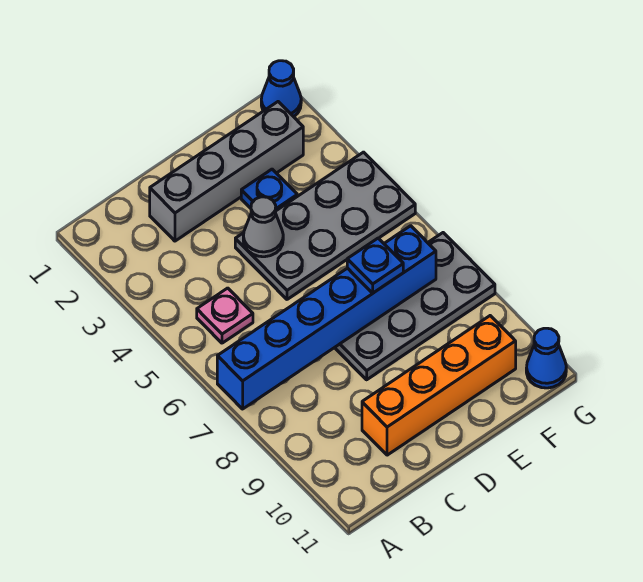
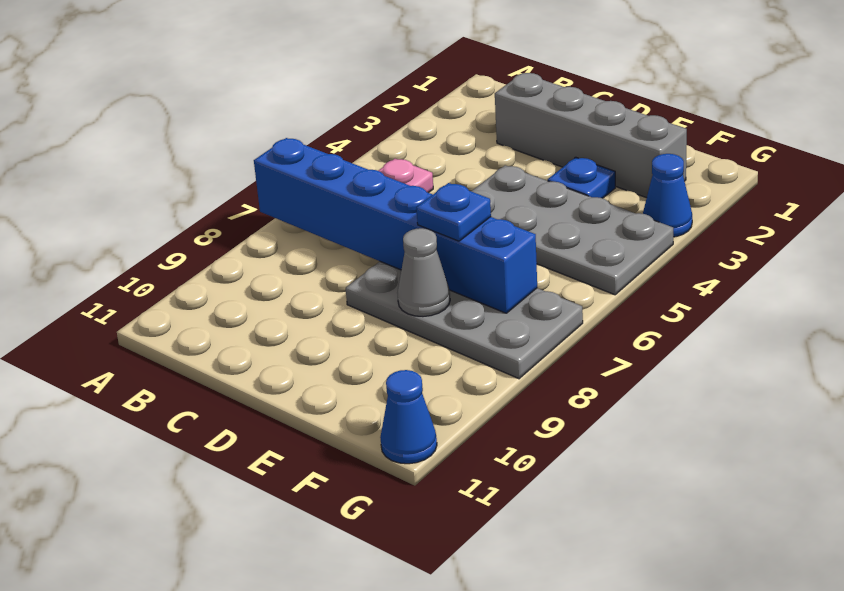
orange 1x4 brick [362,316,516,455] -> none
grey 1x1 cone [243,197,283,257] -> grey 1x1 cone moved to [397,228,450,317]
blue 1x1 cone [261,61,301,117] -> blue 1x1 cone moved to [643,154,692,237]

